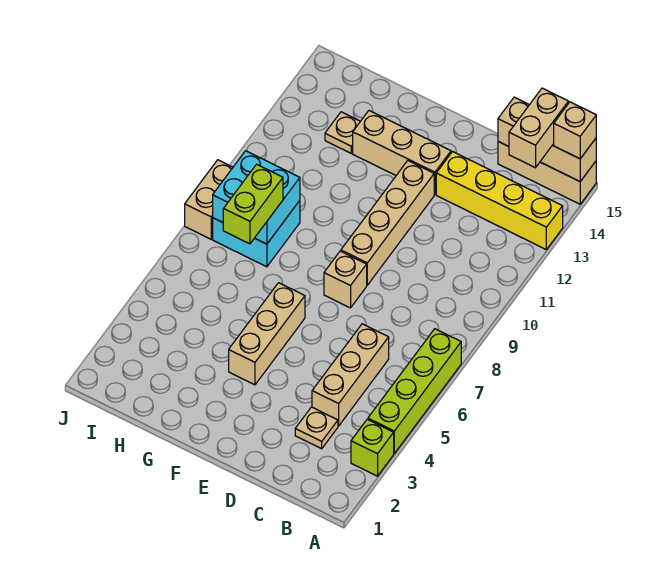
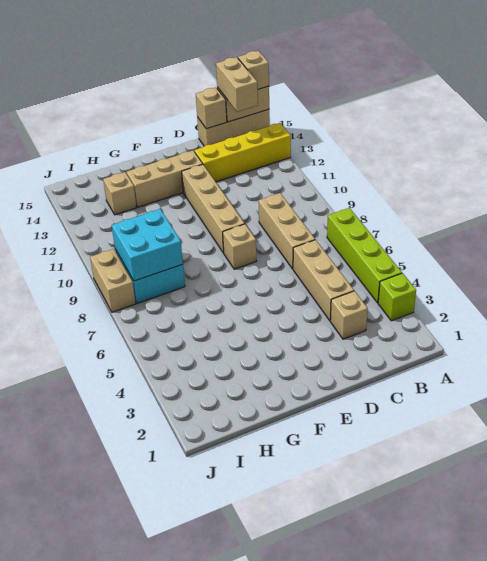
tan 1x1 plate [295,407,338,449] -> tan 1x1 brick [330,291,368,339]
tan 1x3 brick [229,283,305,385] -> tan 1x3 brick moved to [258,193,315,269]
lime 1x2 brick [223,164,283,244] -> none
tan 1x1 plate [325,112,360,153] -> tan 1x1 brick [103,172,137,215]

